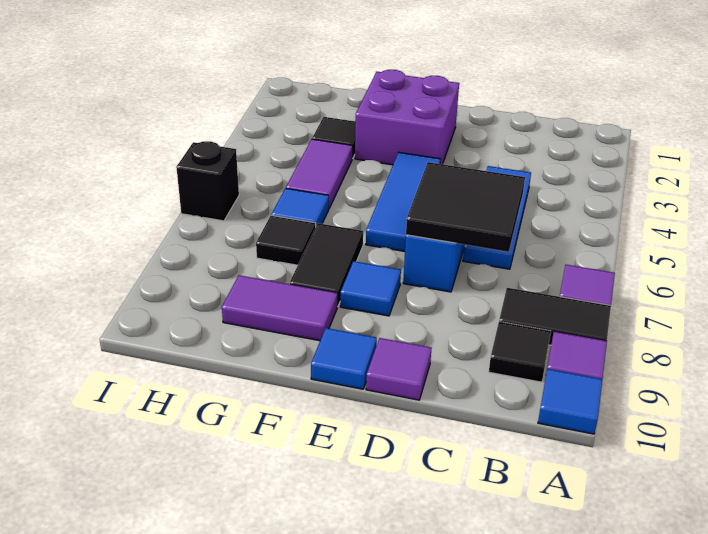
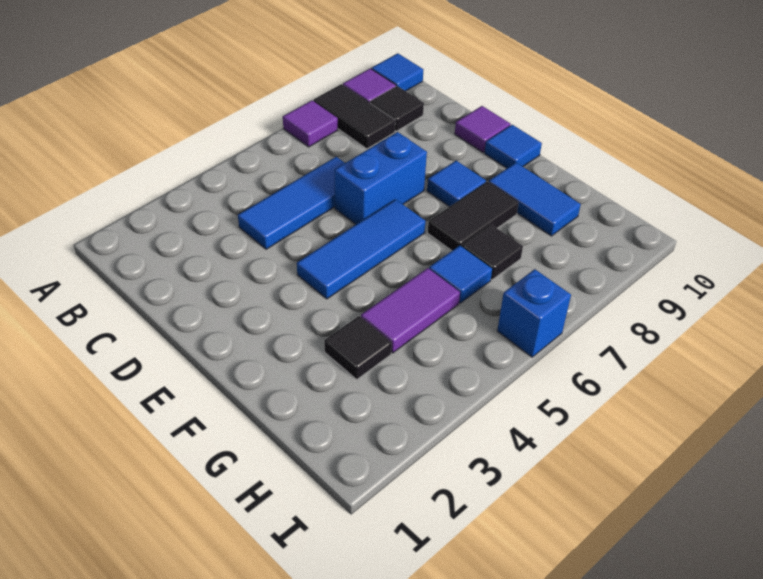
black 2x2 tile [406,162,525,252] -> none
purple 2x2 brick [355,70,459,165] -> none
purple 1x2 tile [222,275,337,341] -> blue 1x2 tile [489,163,581,236]
black 1x1 brick [176,141,239,221] -> blue 1x1 brick [497,269,571,357]

